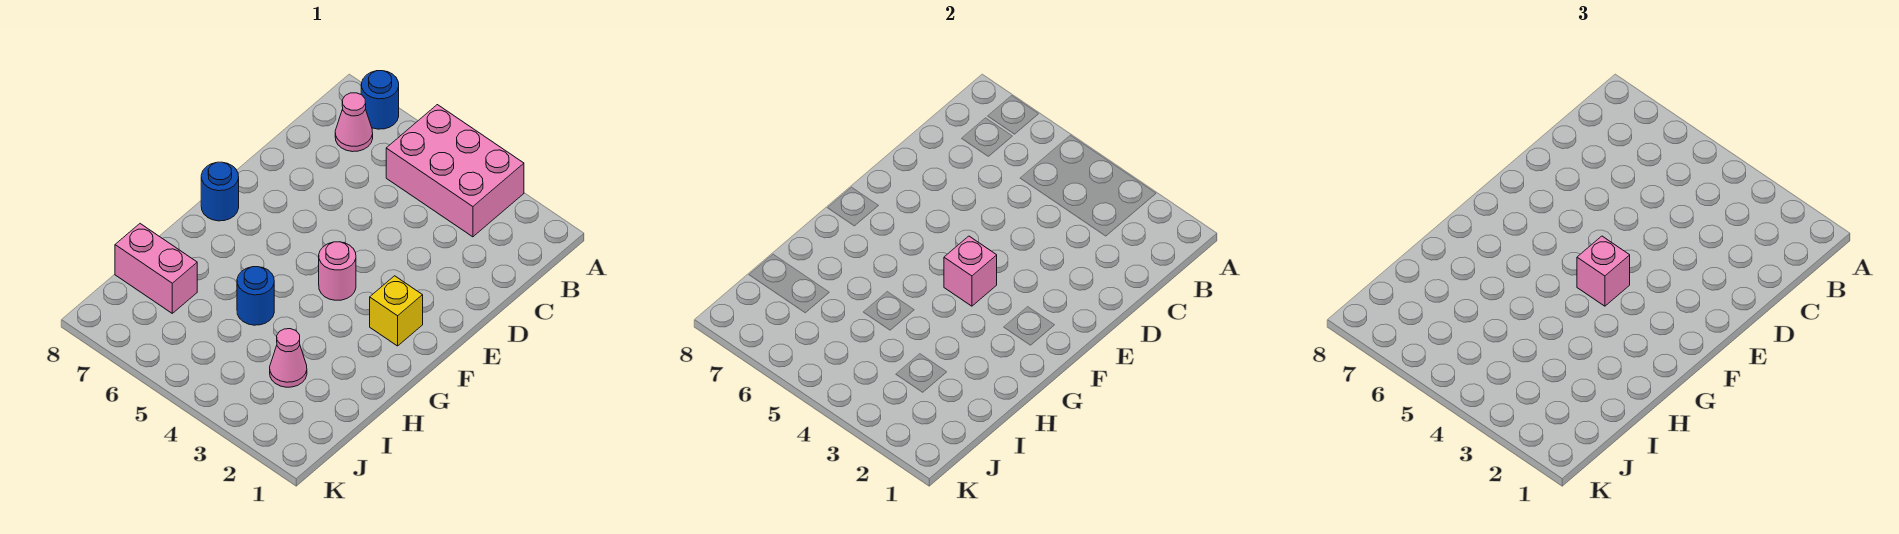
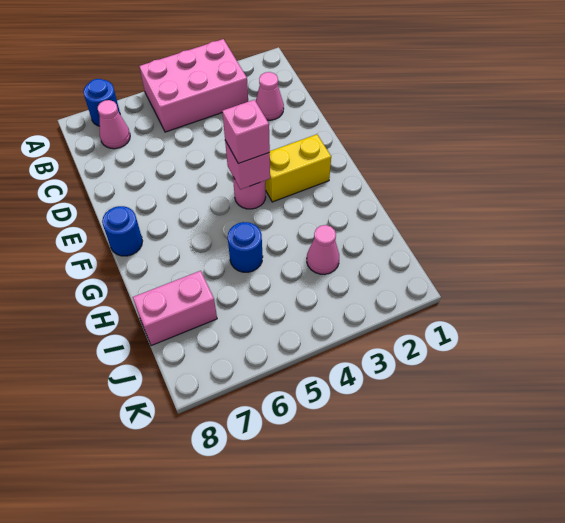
none -> pink 1x1 cone [256,72,284,120]
yellow 1x1 brick [370,276,423,346] -> yellow 1x2 brick [265,134,331,202]

